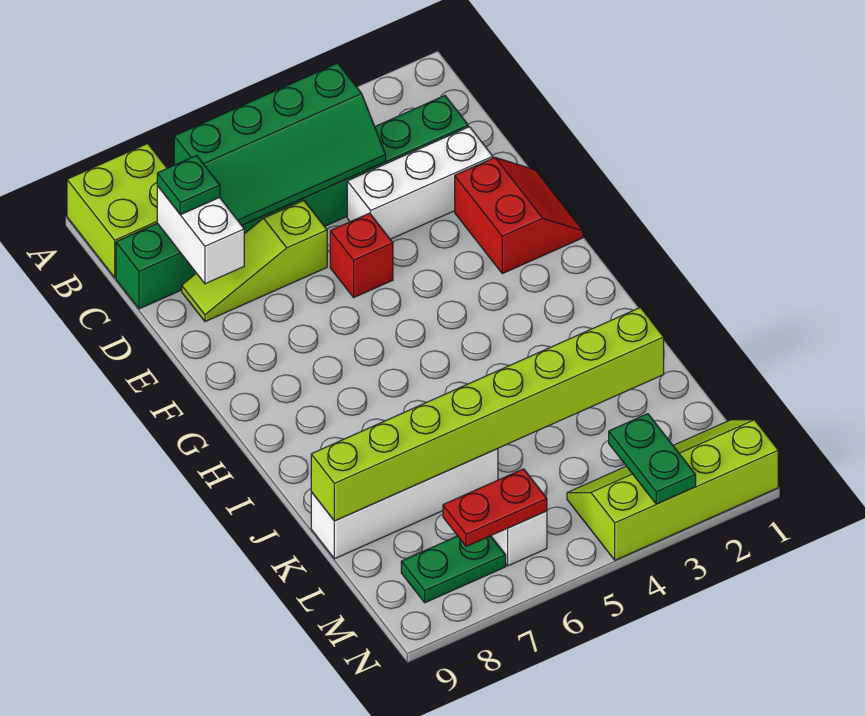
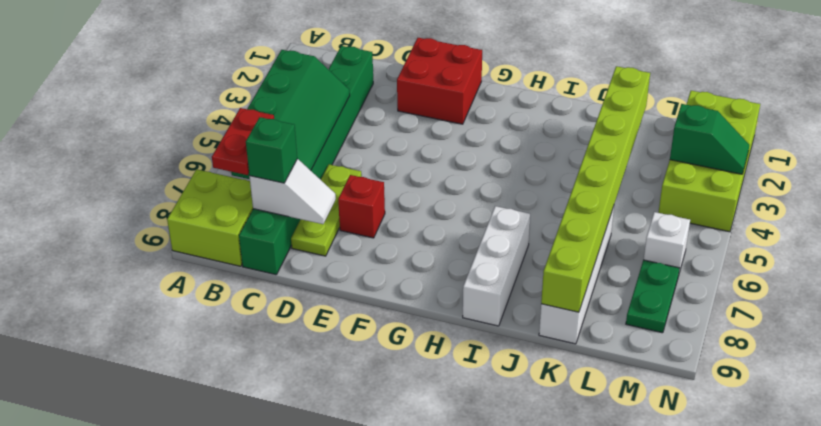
white 1x2 brick [157,186,244,284] -> white 1x2 slope [250,159,336,224]
green 1x1 plate [157,156,220,215] -> green 1x1 brick [246,117,297,183]
white 1x3 brick [347,127,493,239] -> white 1x3 brick moved to [463,206,530,326]
lime 1x3 slope [182,200,327,322] -> lime 1x3 plate [291,164,362,256]
red 2x2 slope [455,157,583,274] -> red 2x2 brick [397,38,482,124]
red 1x1 brick [330,213,393,297] -> red 1x1 brick moved to [338,175,385,238]
lime 2x4 slope [567,420,778,560] -> lime 2x4 brick [658,91,760,232]
green 1x2 plate [609,414,696,504] -> green 1x2 slope [670,104,749,174]
red 1x2 plate [443,469,547,547] -> red 1x2 plate moved to [212,108,274,175]

